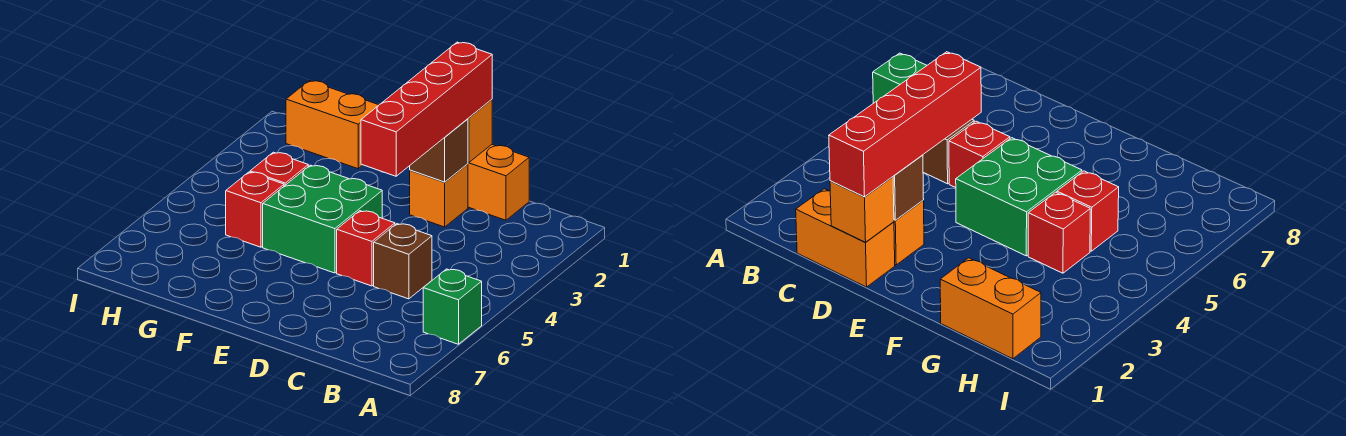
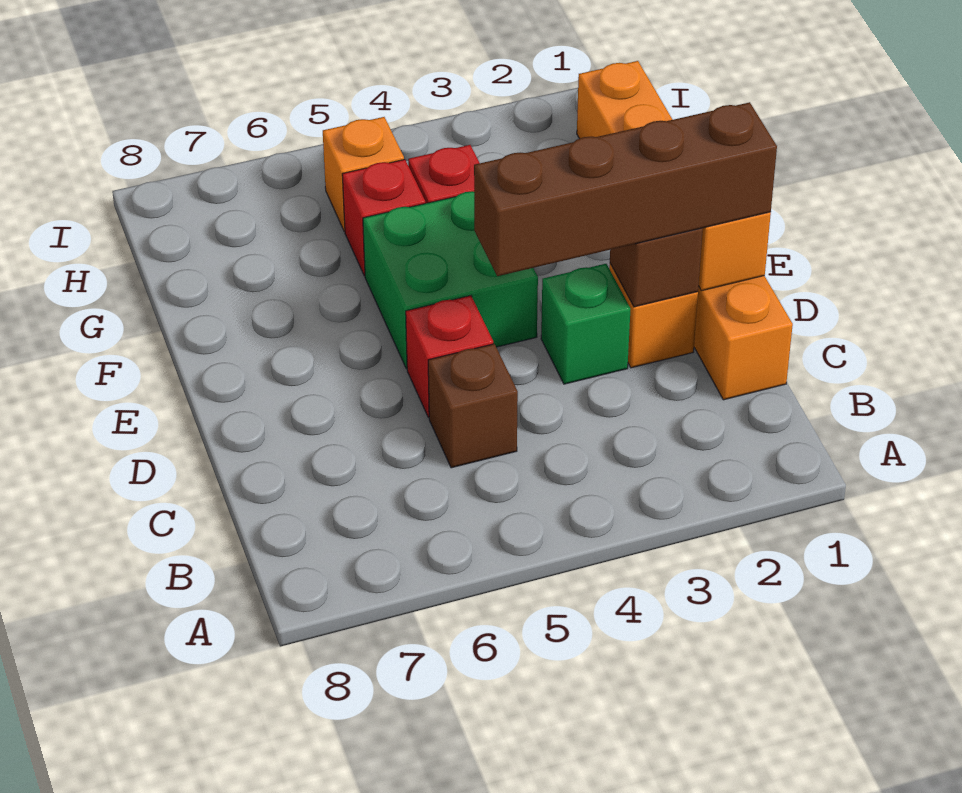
green 1x1 brick [423,269,482,344] -> green 1x1 brick moved to [541,264,630,384]
red 1x4 brick [361,42,492,176] -> brown 1x4 brick [474,102,777,276]
none -> orange 1x1 brick [323,117,404,232]

